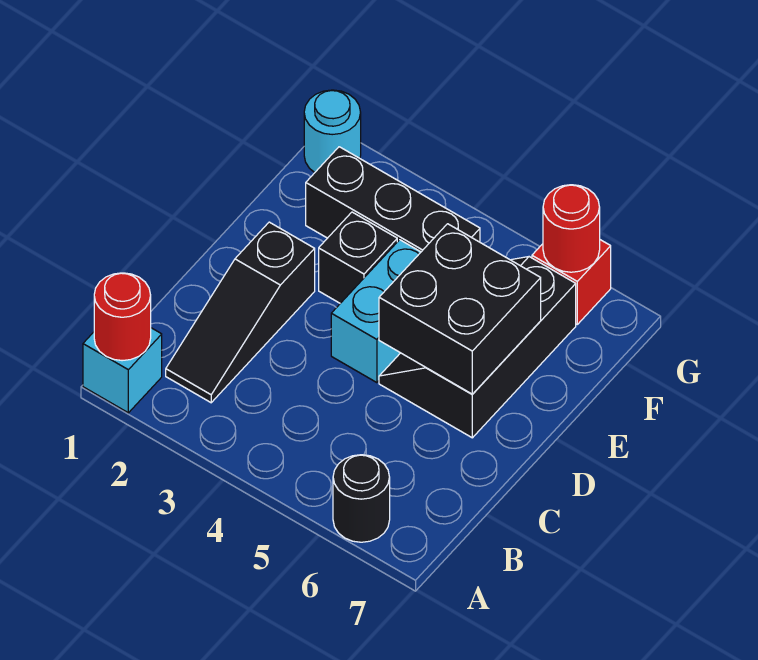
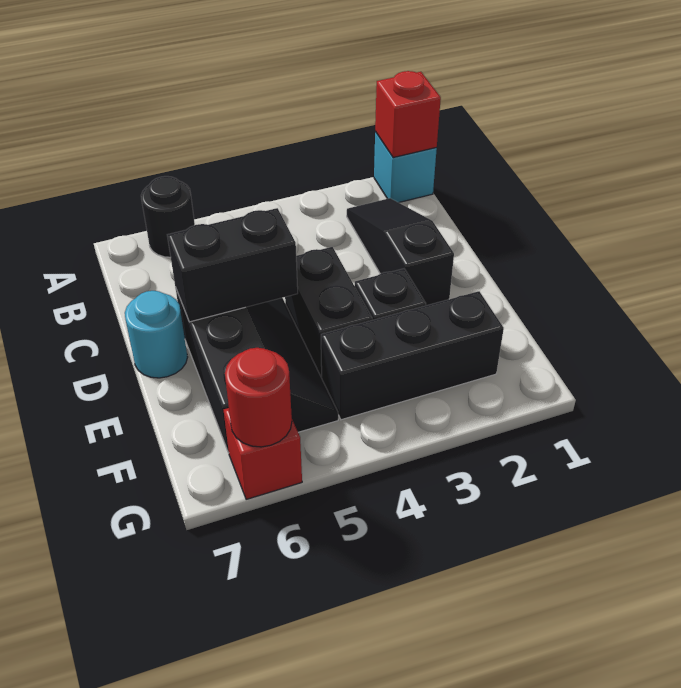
red 1x1 round brick [94,273,151,361] -> red 1x1 brick [375,71,441,158]
cyan 1x2 brick [331,240,421,383] -> black 1x2 brick [285,247,372,378]
black 2x2 brick [379,224,541,394] -> black 1x2 brick [167,208,298,322]
cyan 1x1 round brick [304,90,361,172] -> cyan 1x1 round brick moved to [125,291,188,378]

